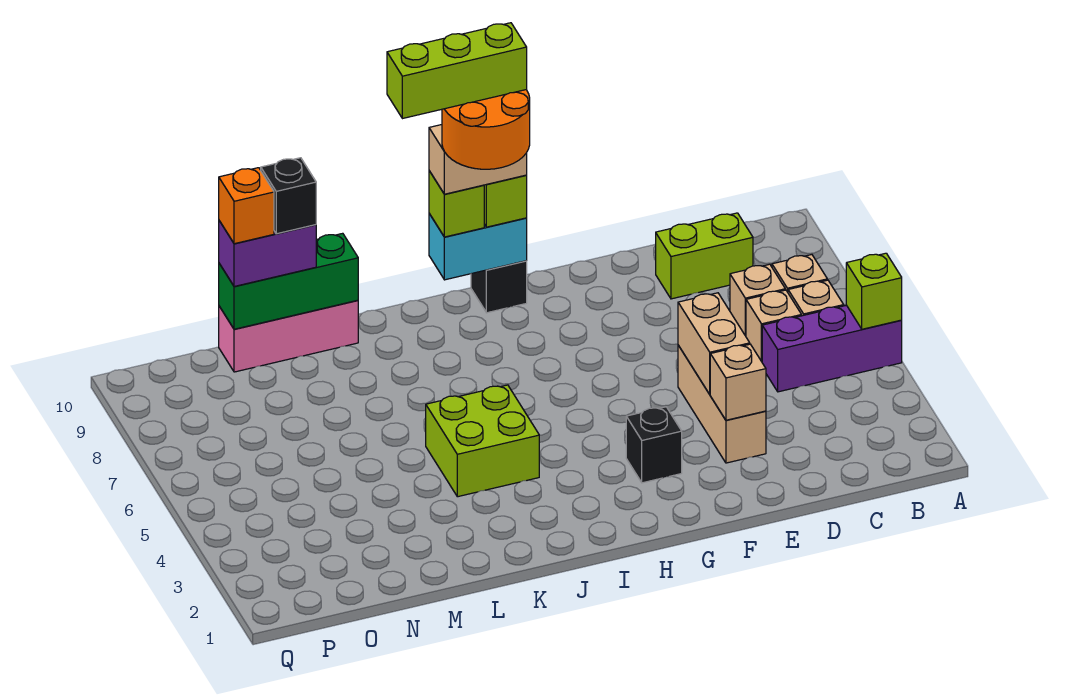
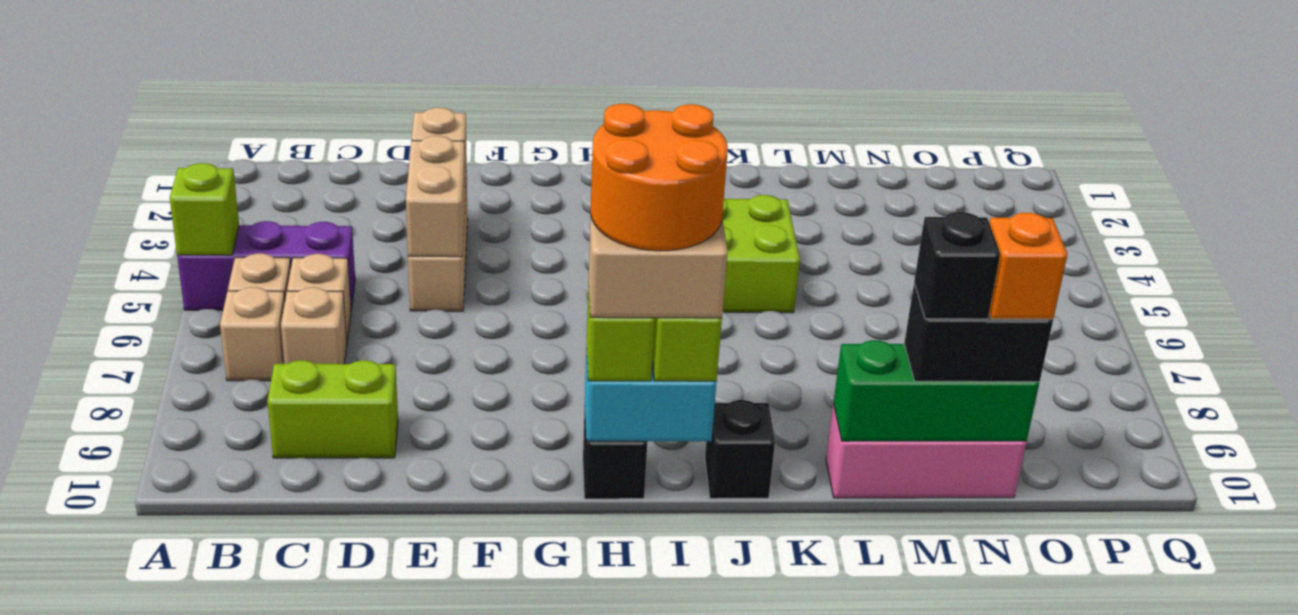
black 1x1 brick [626,407,682,483] -> black 1x1 brick moved to [705,400,775,499]
lime 1x3 brick [387,23,527,119] -> none
purple 1x2 brick [219,221,316,286] -> black 1x2 brick [904,283,1053,382]

